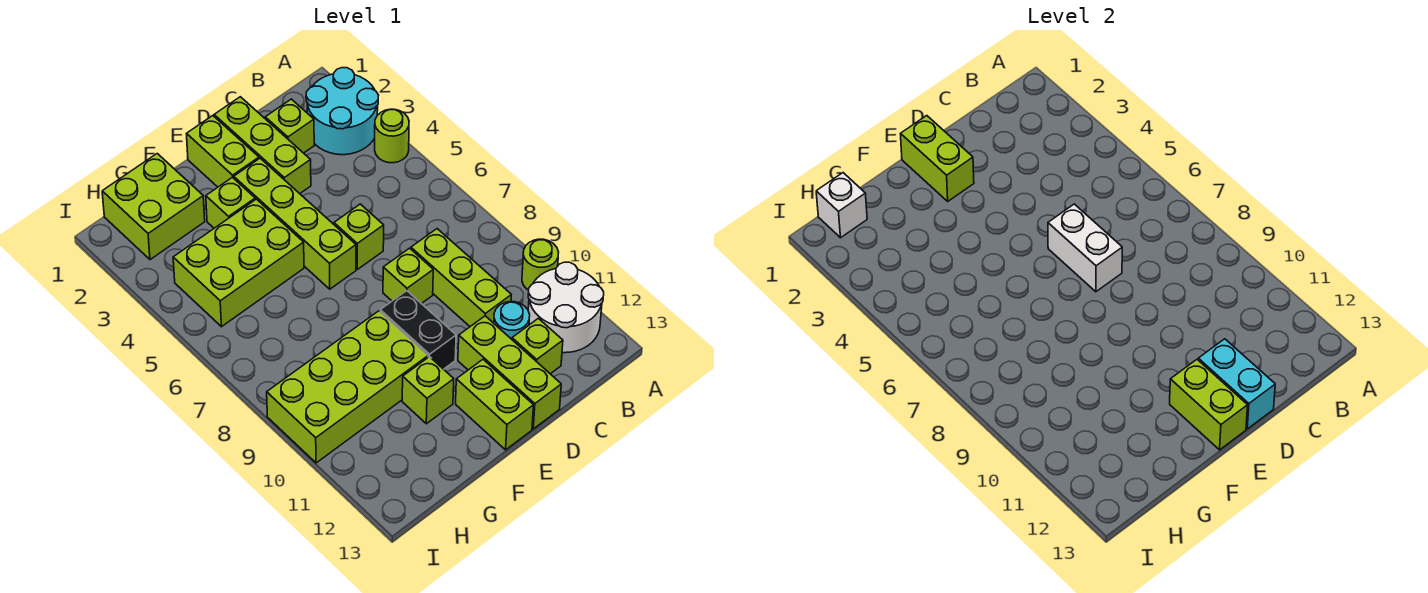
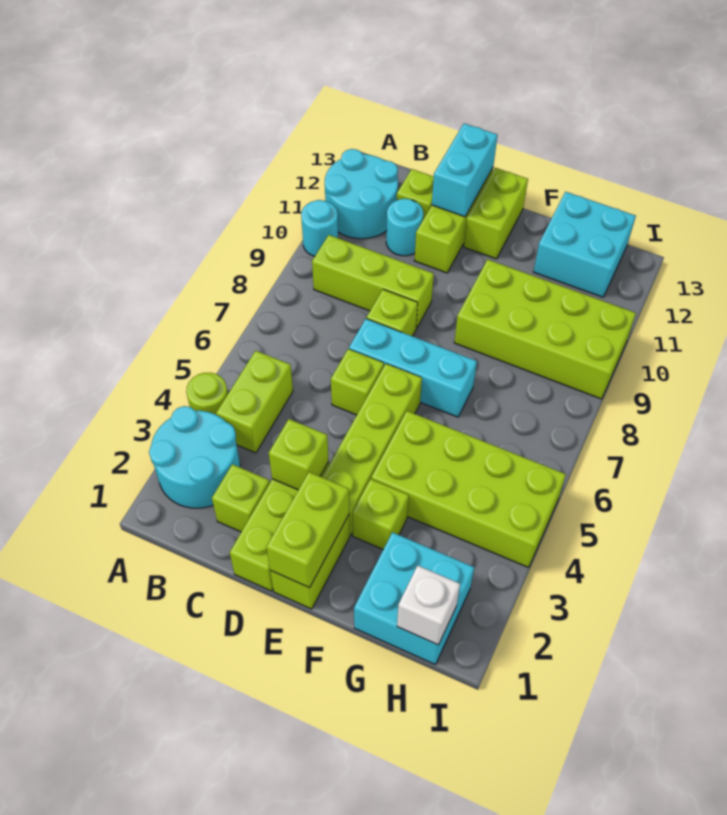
lime 1x1 round brick [522,239,559,290] -> cyan 1x1 round brick [301,200,338,256]
white 2x2 round brick [528,262,604,353] -> cyan 2x2 round brick [325,149,398,239]
lime 1x3 brick [411,229,511,326] -> lime 1x3 brick turned to [312,235,434,329]
white 1x2 brick [1048,204,1122,292] -> none
none -> cyan 1x3 brick [349,319,477,417]
black 1x2 brick [380,291,456,369] -> none
lime 1x2 brick [1170,360,1248,450] -> lime 1x2 brick moved to [216,351,293,453]
lime 2x3 brick [173,199,304,327] -> lime 2x4 brick [371,411,566,567]
lime 1x1 brick [402,357,454,424] -> lime 1x1 brick moved to [269,419,329,490]
lime 2x2 brick [102,154,205,260] -> cyan 2x2 brick [354,532,474,665]
none -> cyan 2x2 brick [534,192,636,297]

